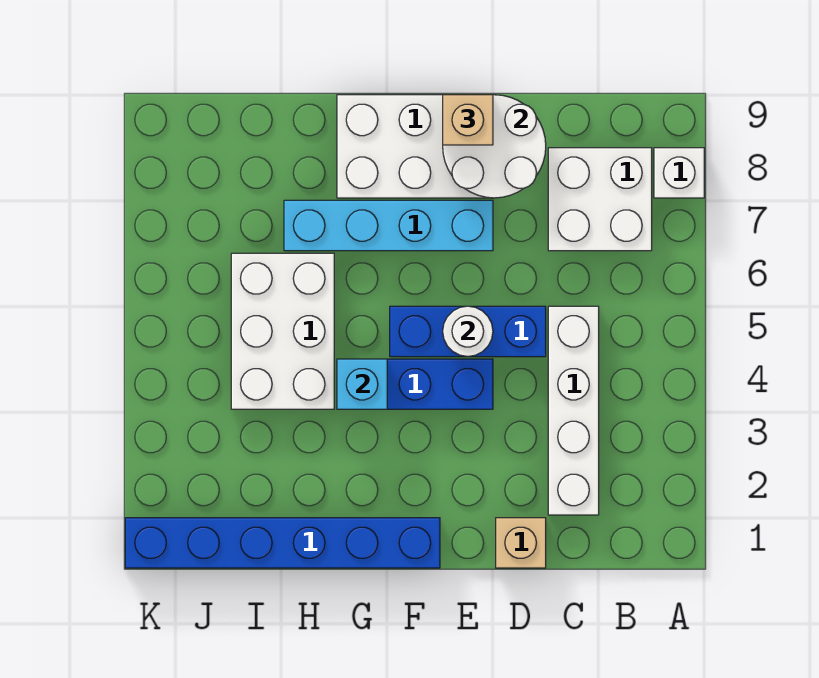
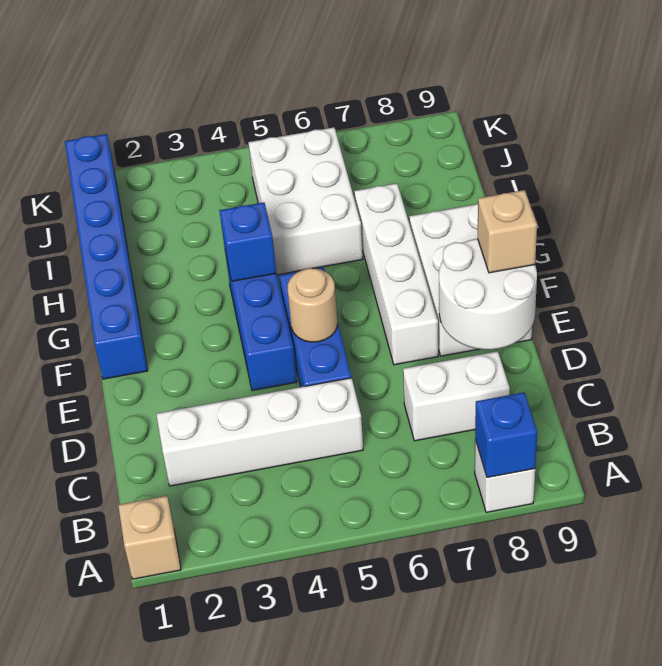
none -> blue 1x1 brick [475,392,537,477]
white 2x2 brick [548,148,652,251] -> white 1x2 brick [403,351,510,441]
tan 1x1 brick [496,518,546,568] -> tan 1x1 brick moved to [118,496,181,579]
white 1x1 round brick [443,306,493,357] -> tan 1x1 round brick [288,268,337,342]
cyan 1x4 brick [284,200,493,251] -> white 1x4 brick [354,183,438,365]
cyan 1x1 brick [337,359,387,409] -> blue 1x1 brick [219,202,276,281]
white 2x3 brick [231,253,334,409] -> white 2x3 brick turned to [248,127,363,275]

